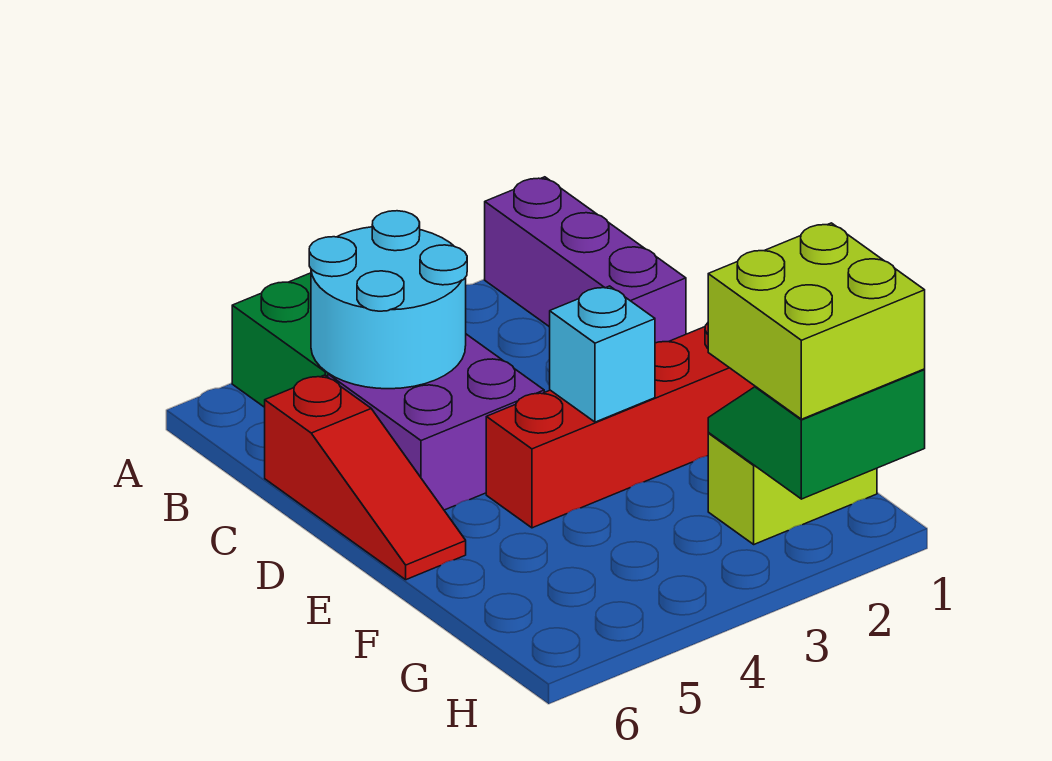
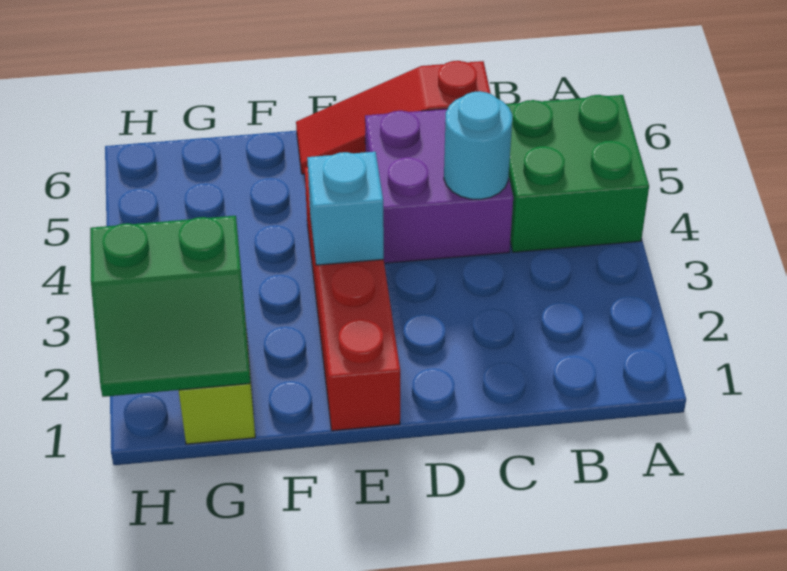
purple 1x3 brick [485,177,686,343] -> none
cyan 2x2 round brick [309,211,467,389] -> cyan 1x1 round brick [444,91,512,199]
green 2x2 slope [708,369,925,499] -> green 2x2 slope turned to [90,216,250,397]
lime 2x2 brick [708,223,925,419] -> none

